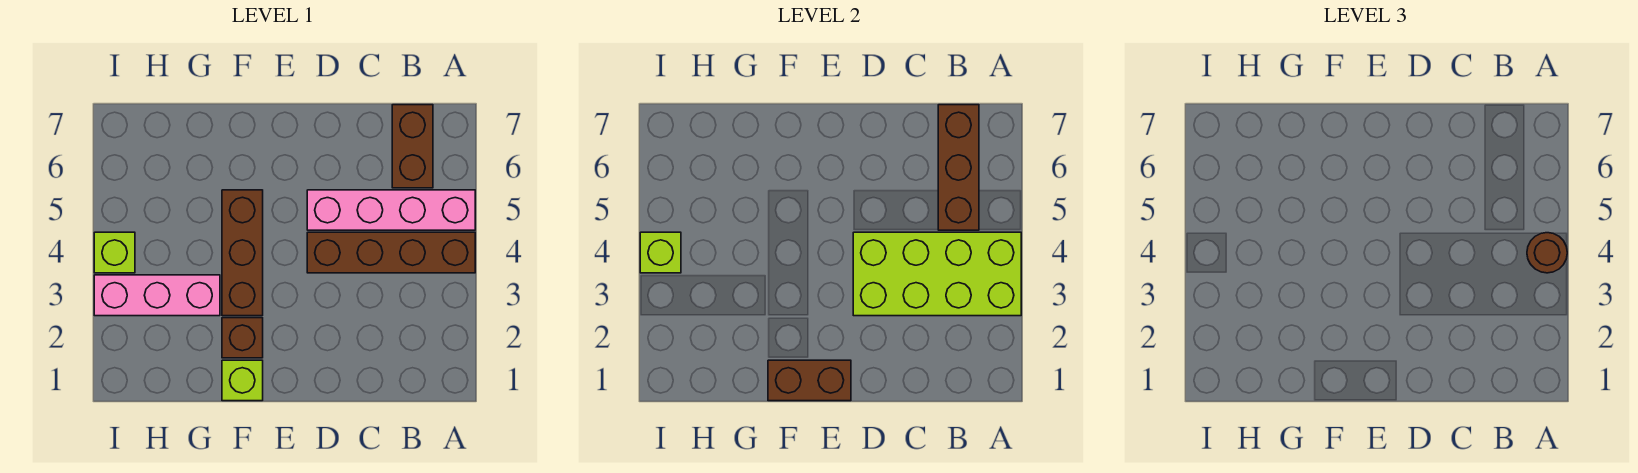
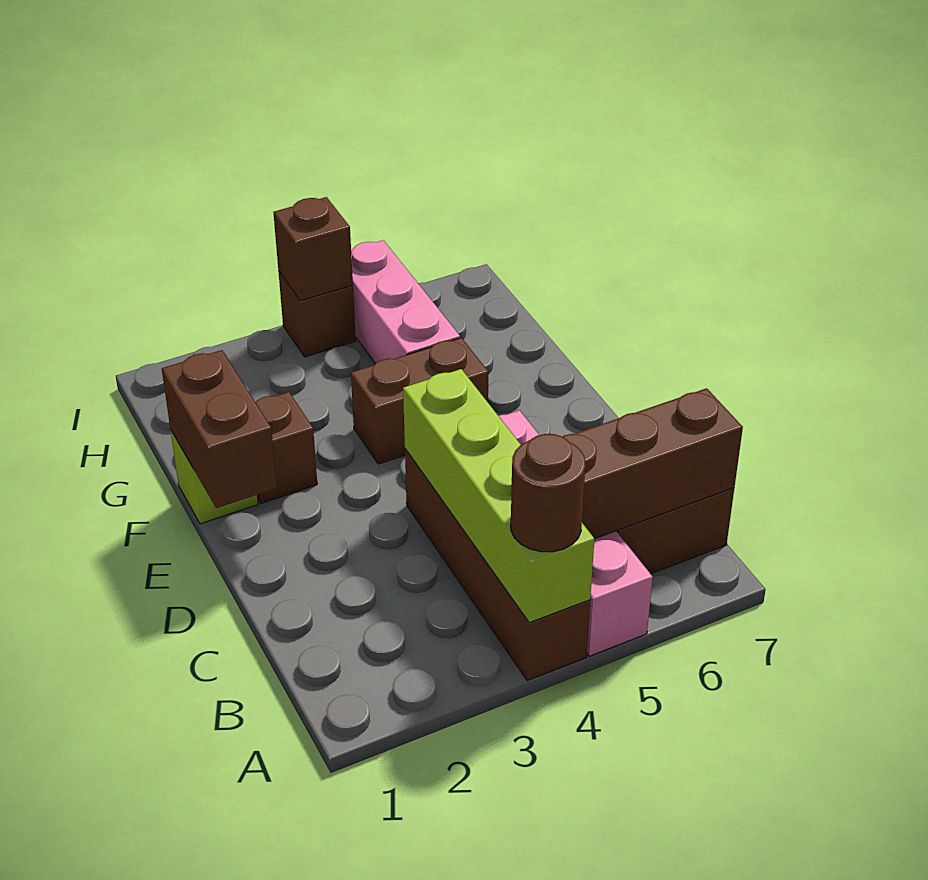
lime 2x4 brick [853,232,1021,316] -> lime 1x4 brick [403,369,594,623]
brown 1x3 brick [222,190,263,316] -> brown 1x2 brick [351,338,488,464]
pink 1x3 brick [94,275,220,316] -> pink 1x3 brick moved to [351,240,460,364]
lime 1x1 brick [94,232,135,273] -> brown 1x1 brick [278,271,356,357]
lime 1x1 brick [640,232,681,273] -> brown 1x1 brick [273,197,353,301]

